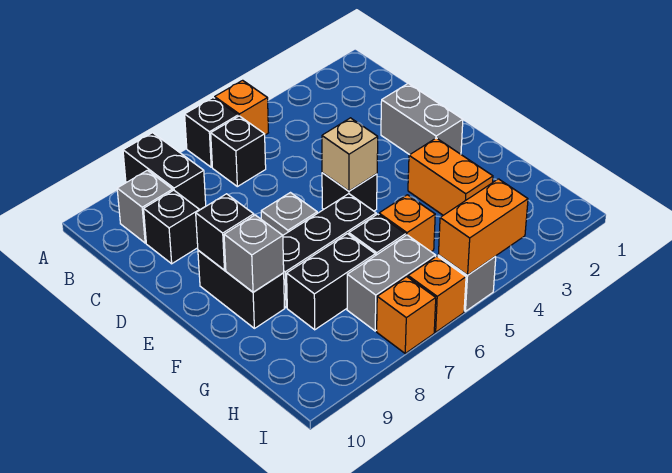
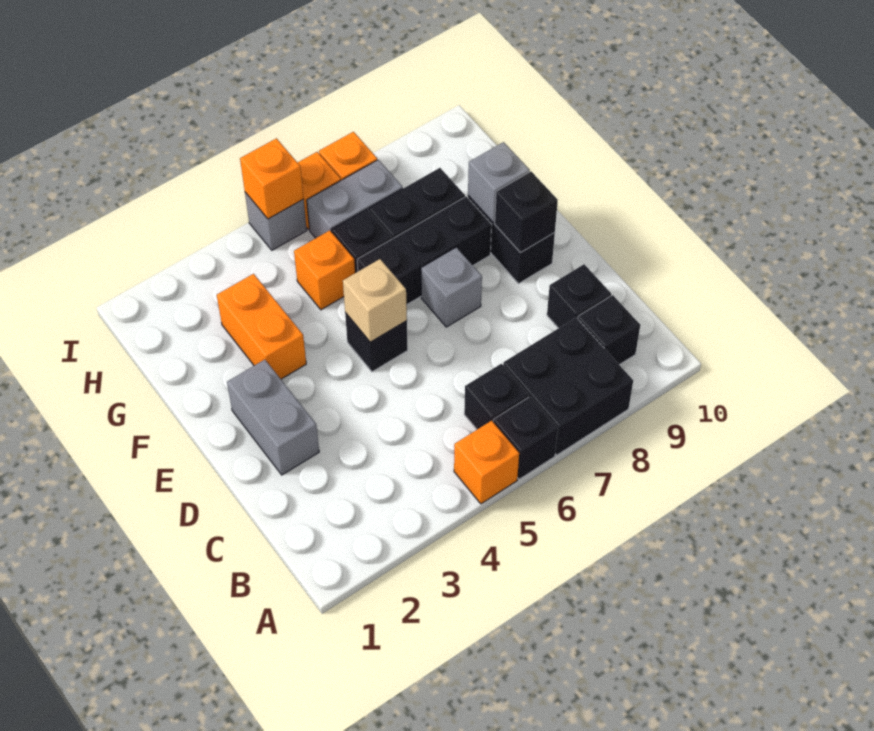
black 1x2 brick [123,133,206,210] -> black 2x2 brick [503,318,633,455]
grey 1x1 brick [117,170,173,243] -> black 1x1 brick [578,295,640,365]
orange 1x2 brick [438,179,528,275] -> orange 1x1 brick [240,138,304,219]

